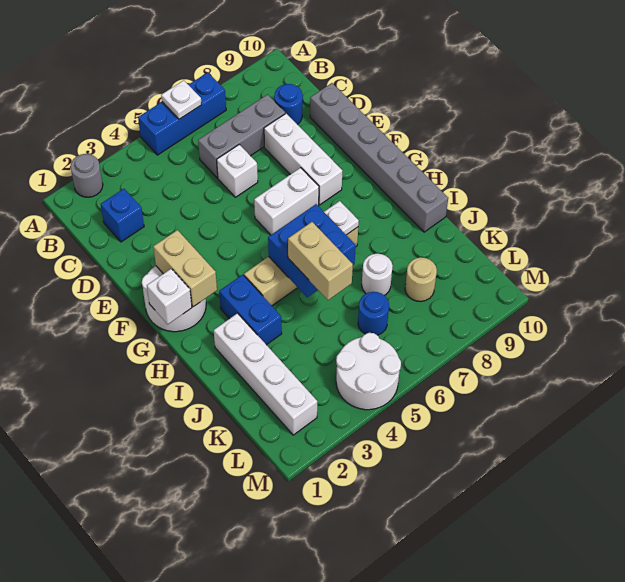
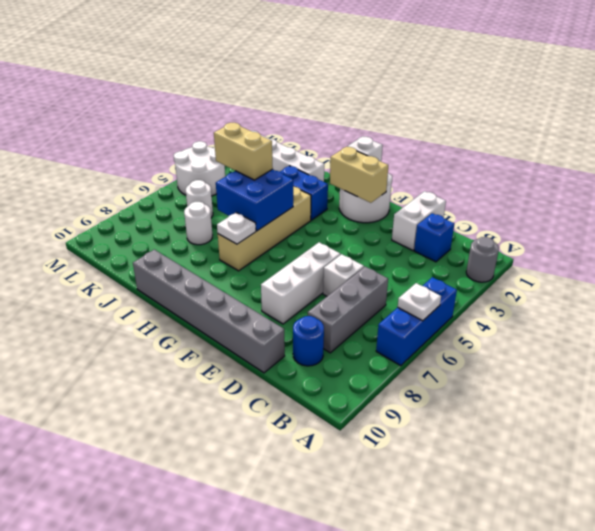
white 1x3 brick [264,114,342,205] -> white 1x3 brick turned to [261,242,340,324]
white 1x2 brick [254,168,319,235] -> white 1x2 brick moved to [392,191,446,250]
blue 1x1 round brick [358,292,389,335] -> white 1x1 round brick [186,180,213,218]
tan 1x1 round brick [405,257,437,302] -> none

